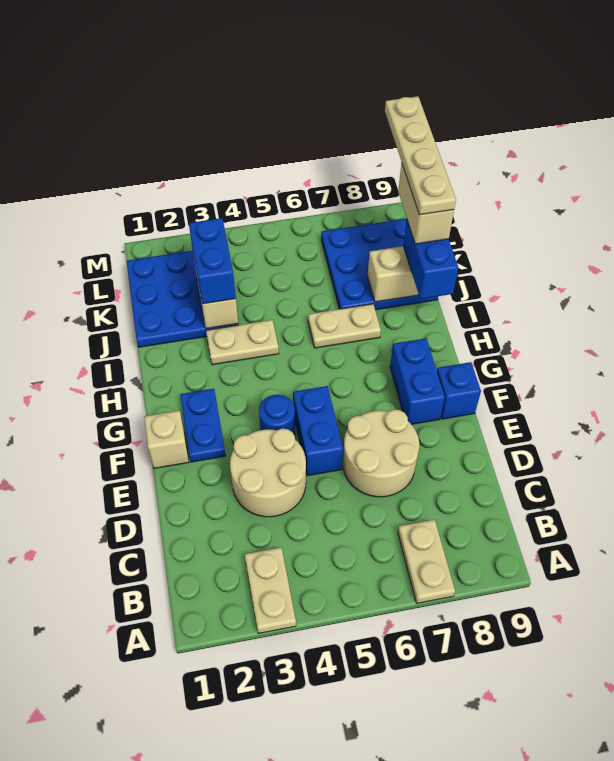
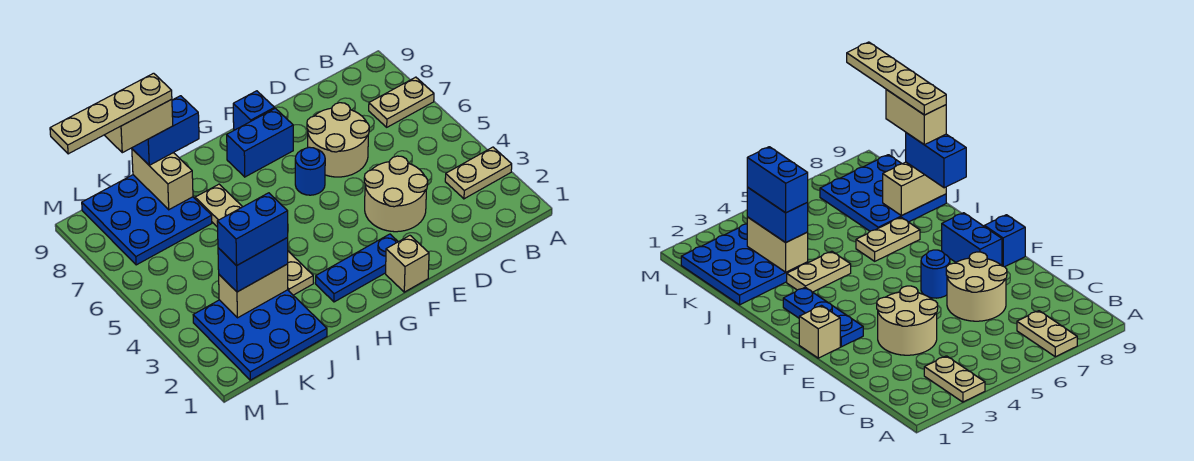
blue 1x2 brick [293,386,343,476] -> blue 1x2 brick moved to [217,193,288,266]
blue 1x2 plate [180,389,226,462] -> blue 1x3 plate [315,234,398,302]
blue 1x1 round brick [259,395,295,435] -> blue 1x1 round brick moved to [295,147,325,195]

